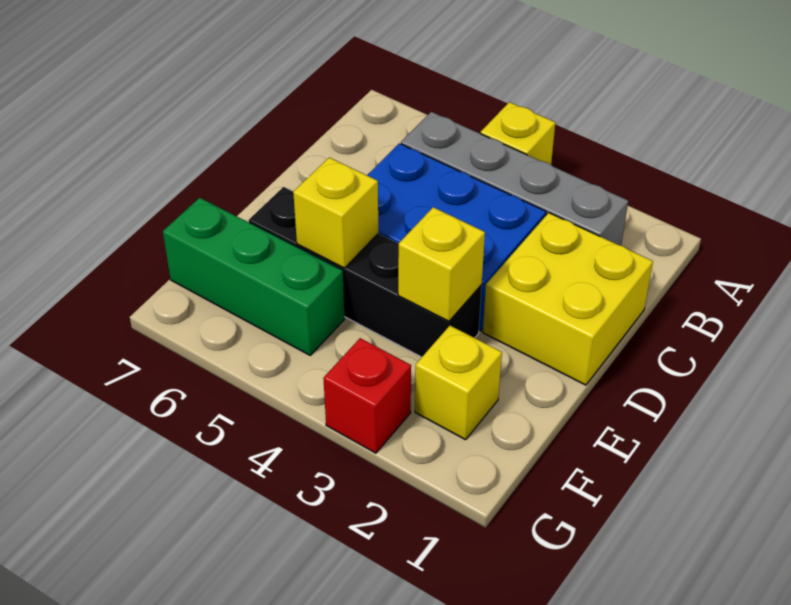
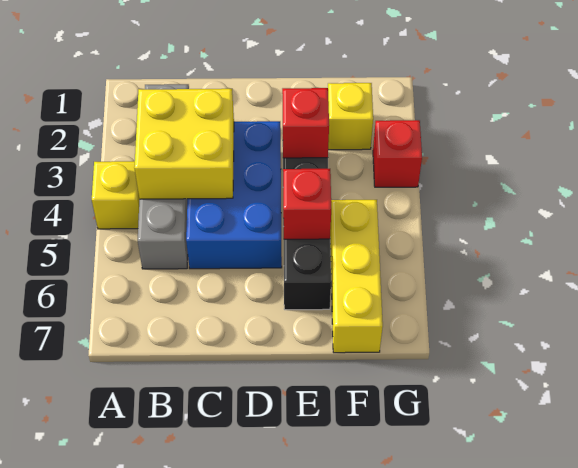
yellow 2x2 brick [483,213,653,385] -> yellow 2x2 brick moved to [134,89,234,199]
yellow 1x1 brick [398,207,485,321] -> red 1x1 brick [282,88,329,158]
yellow 1x1 brick [293,158,378,268] -> red 1x1 brick [283,169,331,239]
green 1x3 brick [163,198,345,355] -> yellow 1x3 brick [330,200,383,353]

